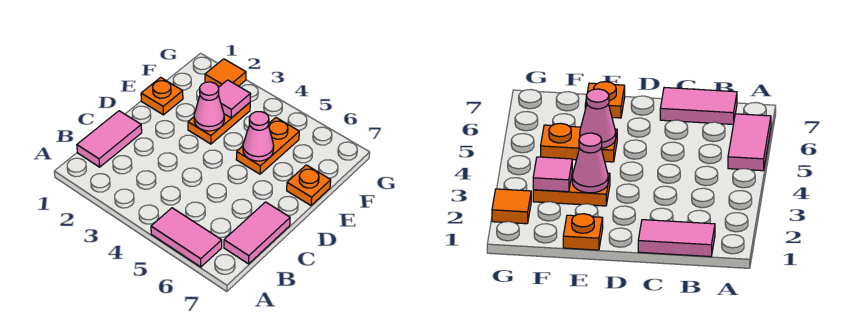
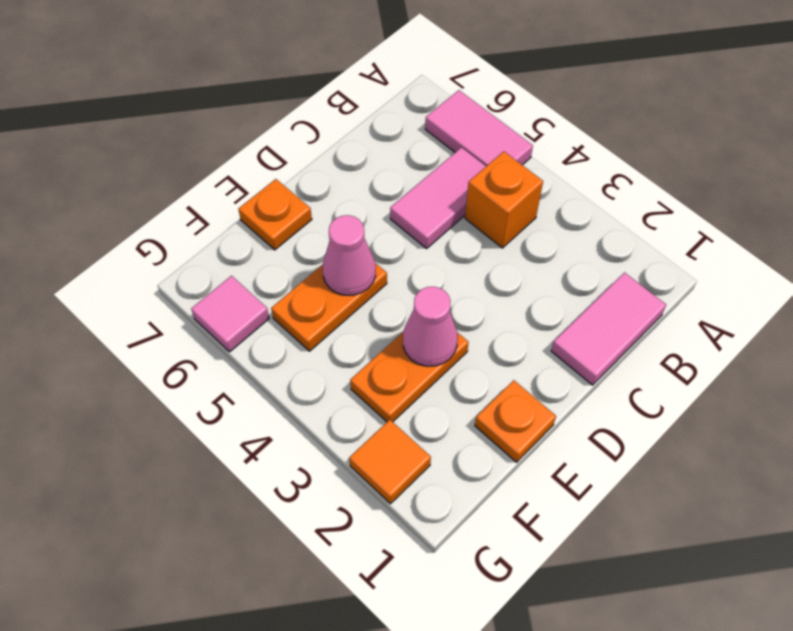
none -> orange 1x1 brick [465,152,543,248]
pink 1x2 tile [224,202,290,264] -> pink 1x2 tile moved to [390,148,486,249]
pink 1x1 tile [218,80,251,118] -> pink 1x1 tile moved to [191,276,269,352]

